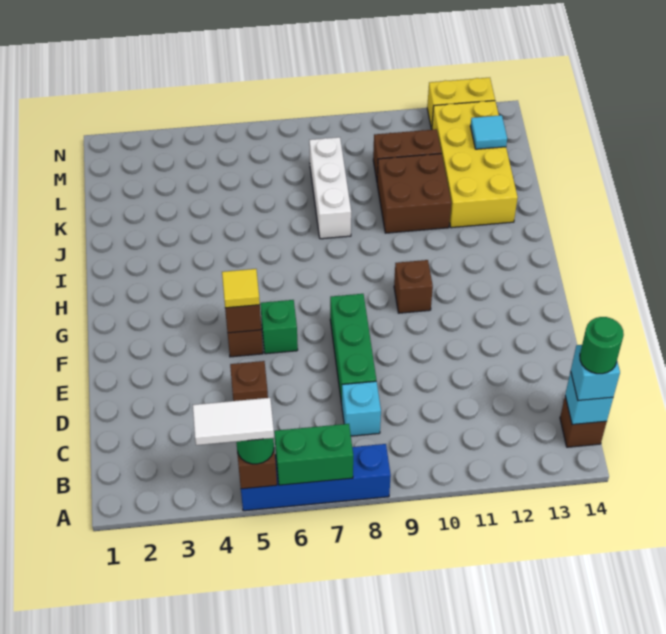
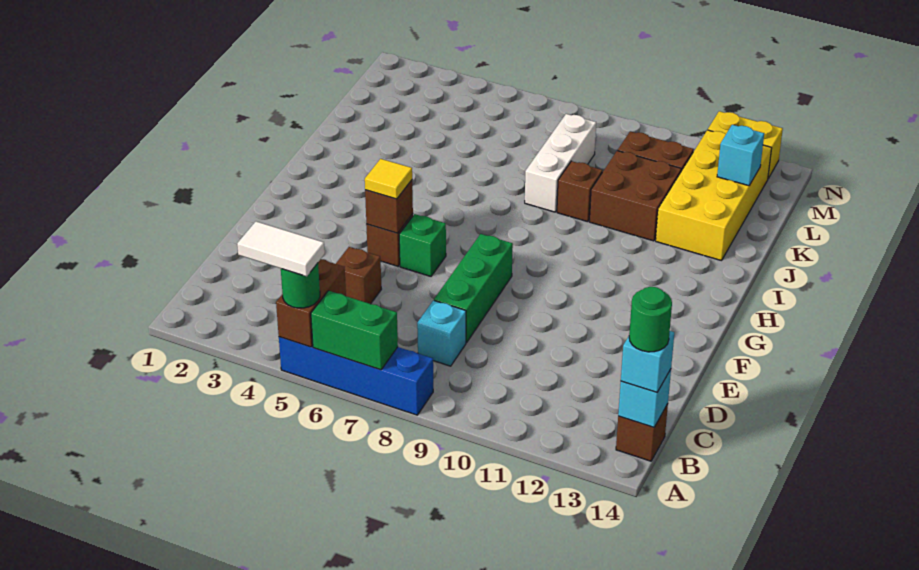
brown 1x1 brick [394,260,433,313] -> brown 1x1 brick moved to [557,161,602,222]
cyan 1x1 tile [470,115,507,149] -> cyan 1x1 brick [717,125,764,186]

